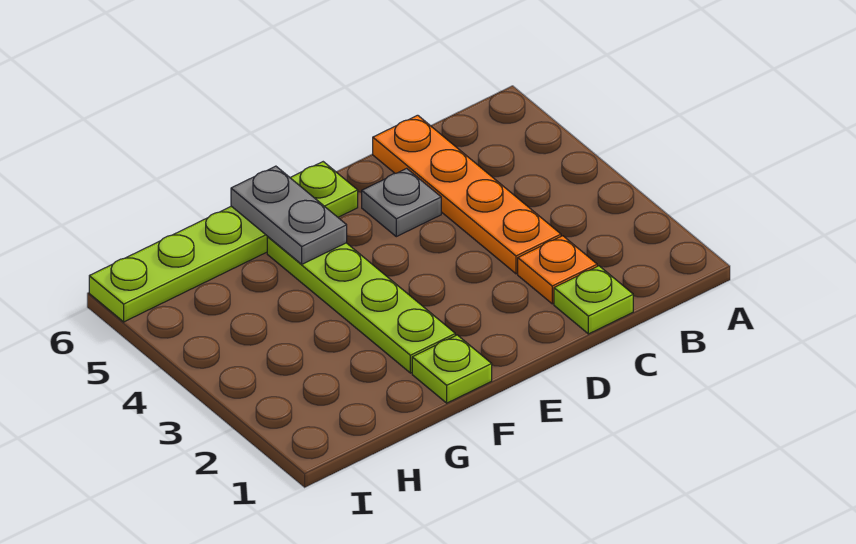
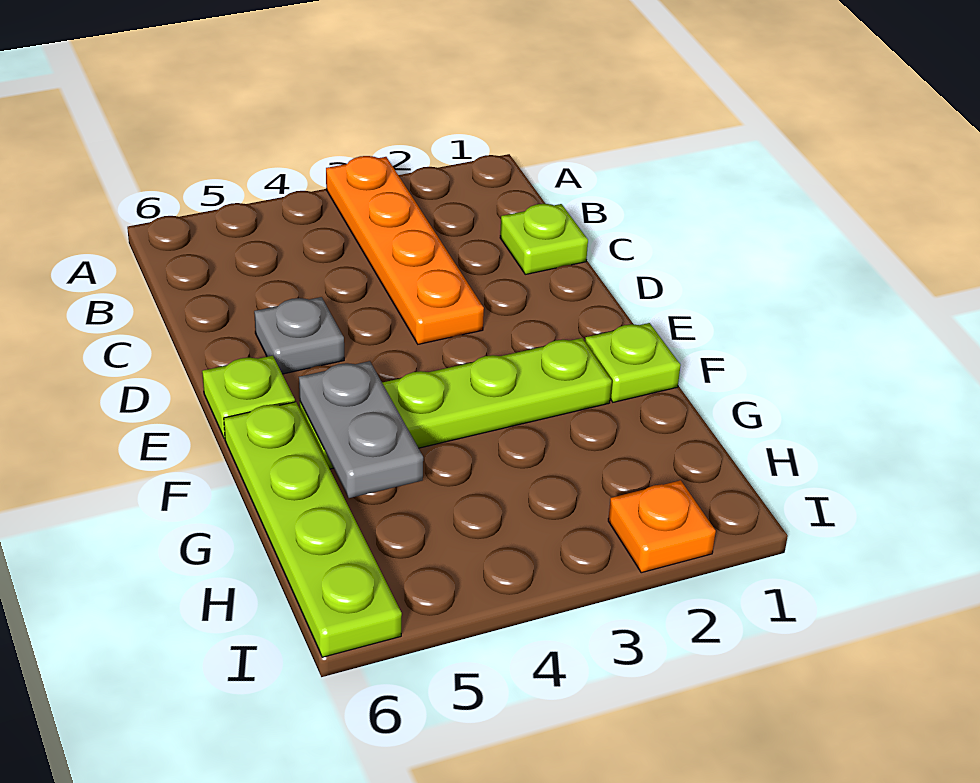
orange 1x1 plate [518,236,597,304] -> orange 1x1 plate moved to [608,480,716,573]
orange 1x4 plate [373,115,561,274] -> orange 1x4 plate turned to [326,156,484,344]
grey 1x2 plate [231,166,347,264] -> grey 1x2 plate turned to [299,361,423,498]

